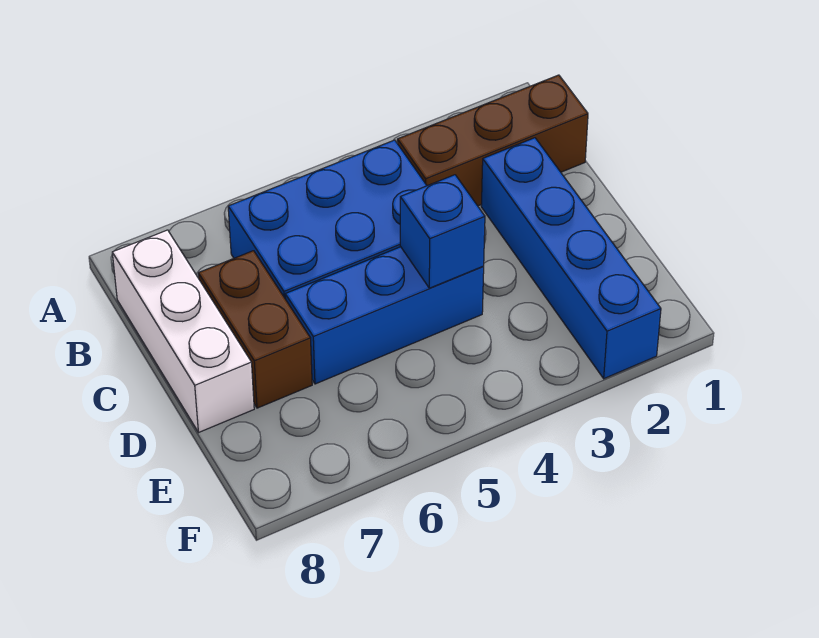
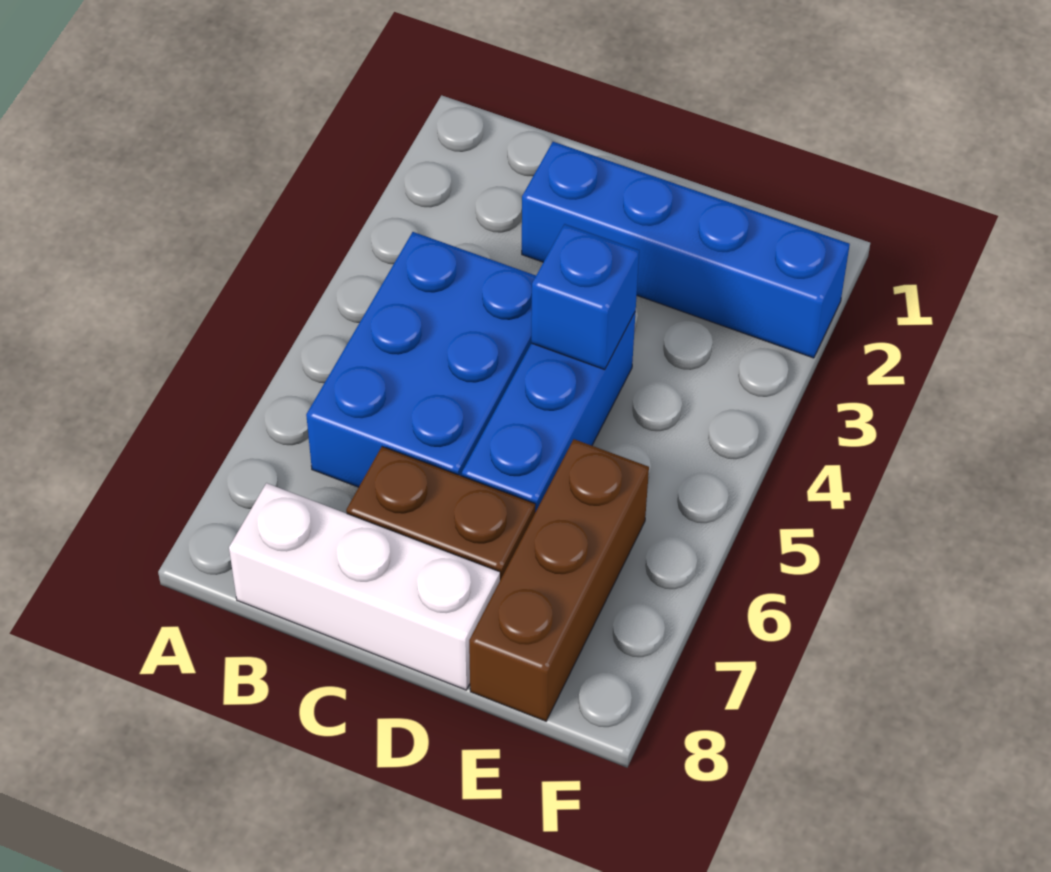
brown 1x3 brick [397,75,588,206] -> brown 1x3 brick moved to [469,439,649,721]

